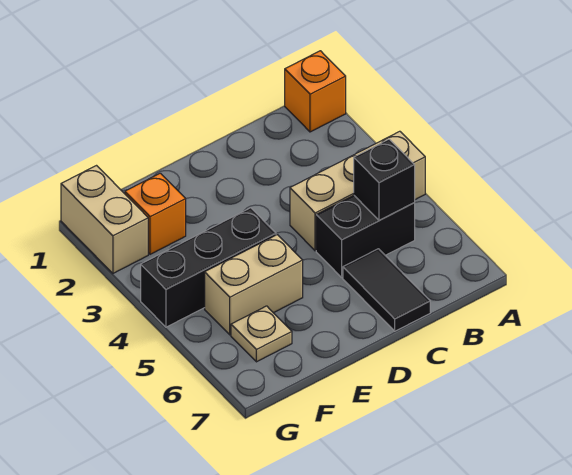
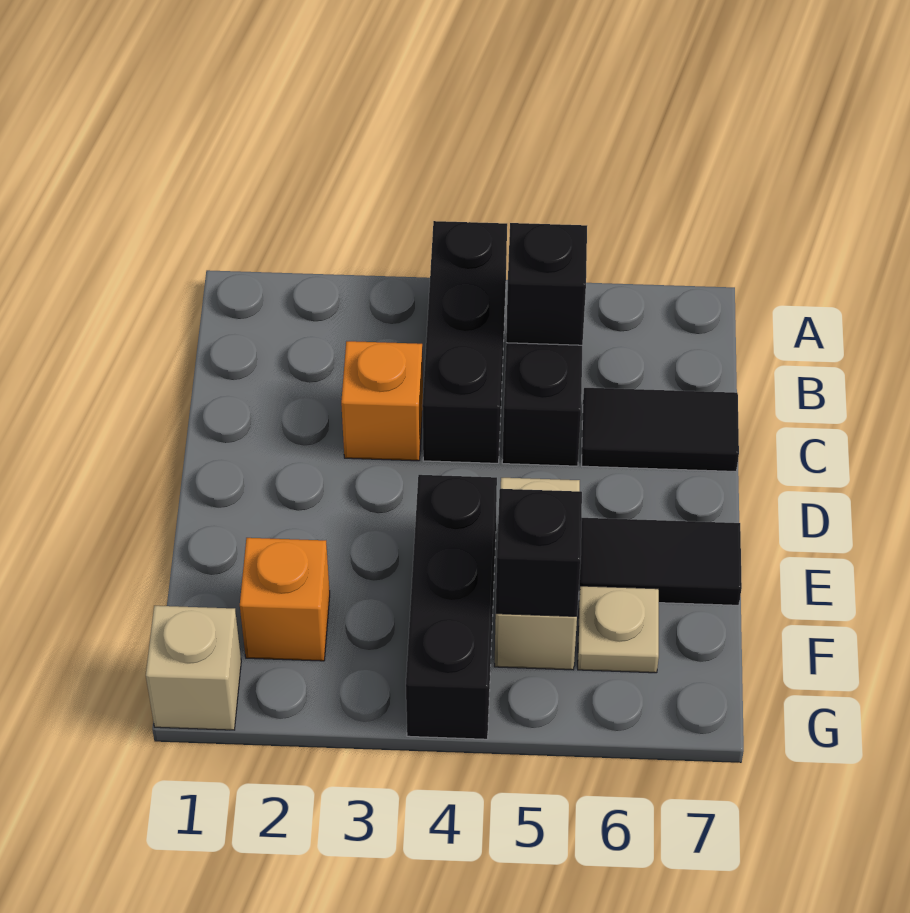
orange 1x1 brick [285,51,346,132] -> orange 1x1 brick moved to [341,341,423,461]
tan 1x3 brick [290,131,425,251] -> black 1x3 brick [422,221,507,463]
none -> black 1x2 tile [579,518,742,605]
none -> black 1x1 brick [496,489,582,616]
tan 1x2 brick [61,166,148,273] -> tan 1x1 brick [146,606,241,730]

